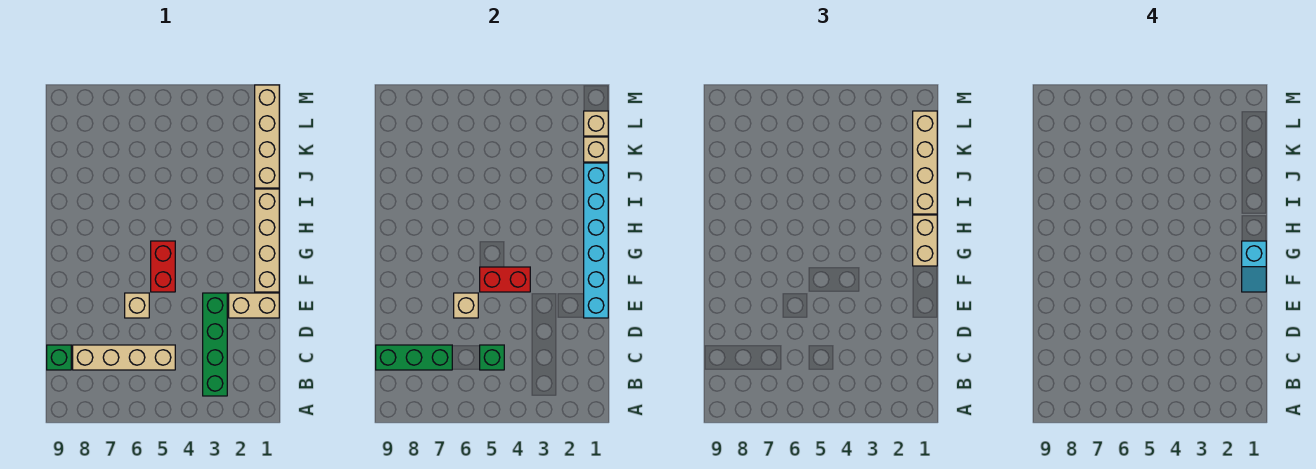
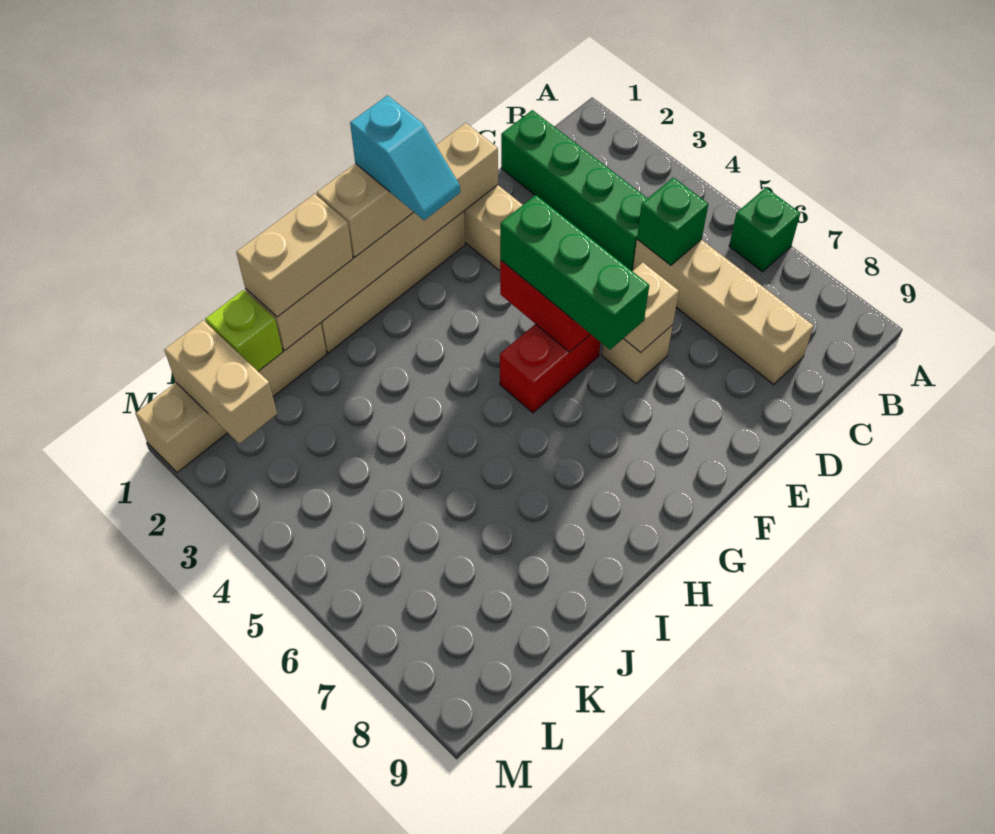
green 1x4 brick [203,293,227,396] -> green 1x4 brick turned to [501,110,648,271]
green 1x3 brick [376,345,452,370] -> green 1x3 brick moved to [500,195,649,350]
green 1x1 brick [47,345,71,370] -> green 1x1 brick moved to [729,188,800,272]
cyan 1x6 brick [584,163,608,318] -> tan 1x6 brick [246,123,498,350]
cyan 1x2 slope [1242,241,1266,292] -> cyan 1x2 slope turned to [350,95,460,220]
tan 1x4 brick [913,111,937,214] -> tan 1x2 brick [236,194,353,317]
tan 1x1 brick [584,137,608,162] -> lime 1x1 brick [205,290,283,371]
tan 1x1 brick [584,111,608,136] -> tan 1x2 brick [164,320,277,444]

